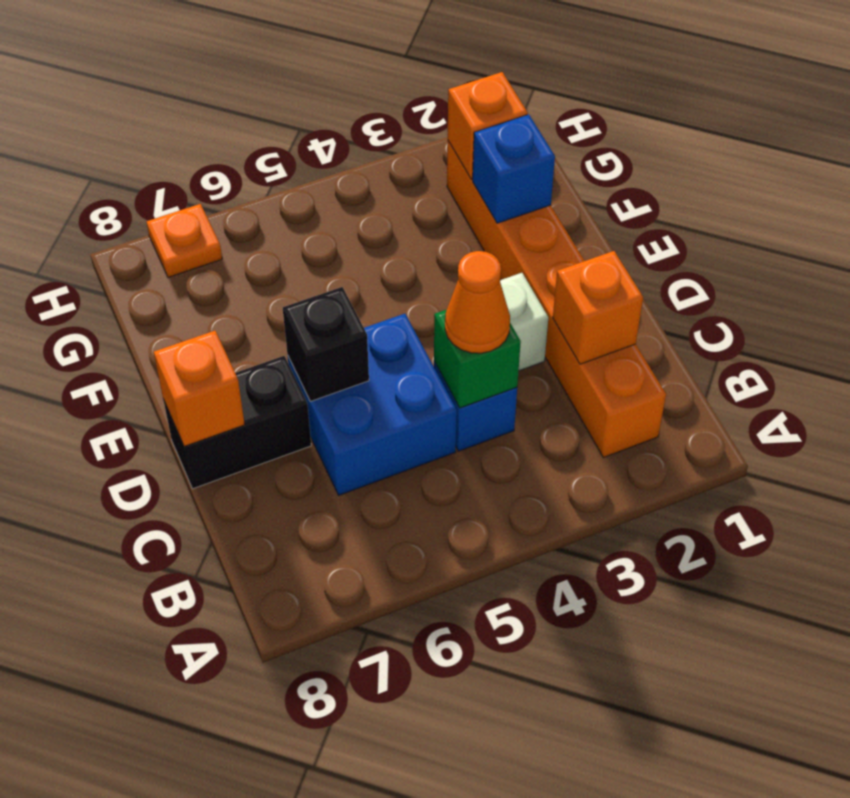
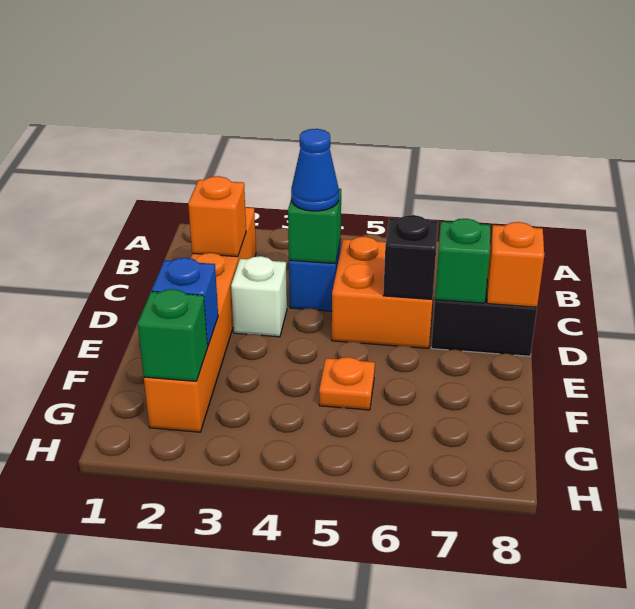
orange 1x1 cone [445,251,510,353] -> blue 1x1 cone [291,129,339,211]
blue 2x2 brick [287,314,457,495] -> orange 2x2 brick [332,237,437,348]
none -> green 1x1 brick [435,219,490,303]
orange 1x1 brick [448,72,528,179] -> green 1x1 brick [138,289,208,381]
orange 1x1 plate [147,204,222,277] -> orange 1x1 plate moved to [319,357,375,410]

